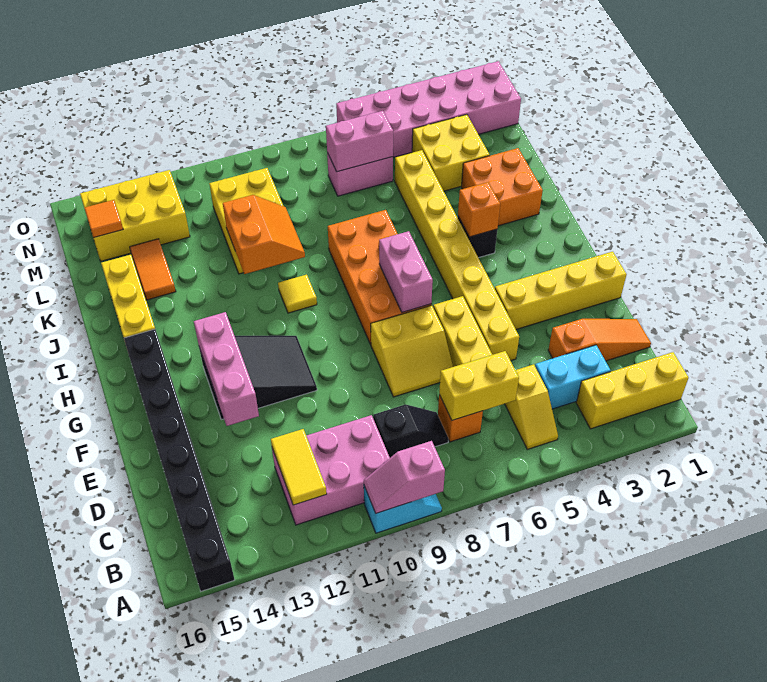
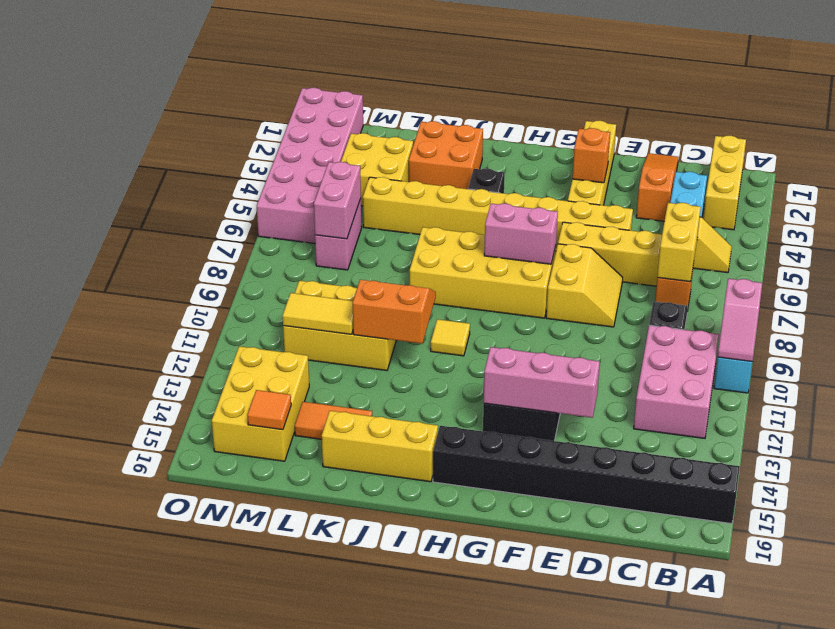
yellow 1x2 tile [271,429,327,505] -> yellow 1x2 tile moved to [283,293,353,334]
orange 2x4 brick [328,210,431,345] -> yellow 2x4 brick [410,227,556,318]
orange 1x1 brick [458,182,500,237] -> orange 1x1 brick moved to [572,128,610,183]

